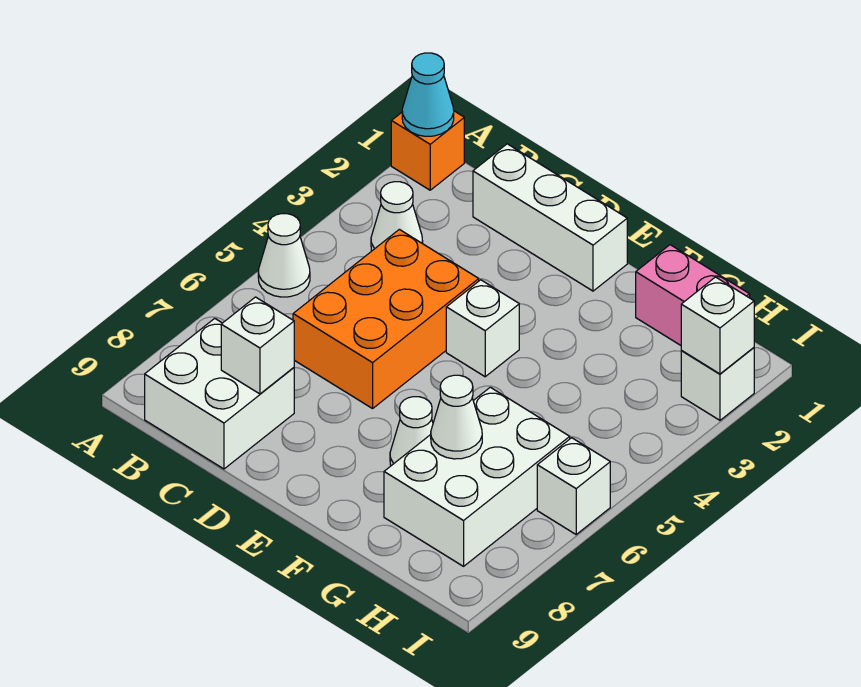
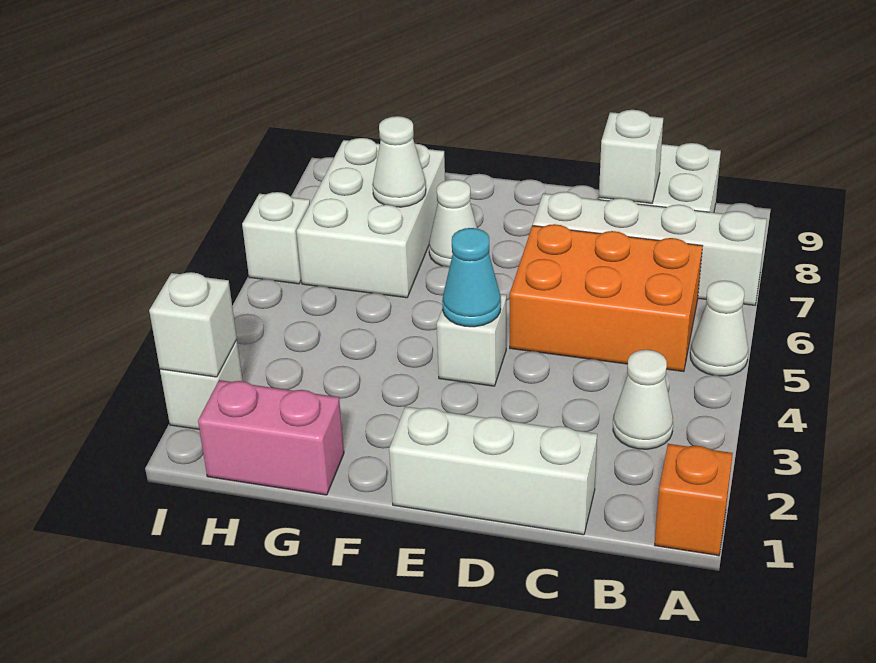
cyan 1x1 cone [402,53,454,136] -> cyan 1x1 cone moved to [442,228,501,327]
none -> white 1x4 brick [533,192,767,305]
orange 2x3 brick [293,229,479,409] -> orange 2x3 brick turned to [510,224,702,372]

